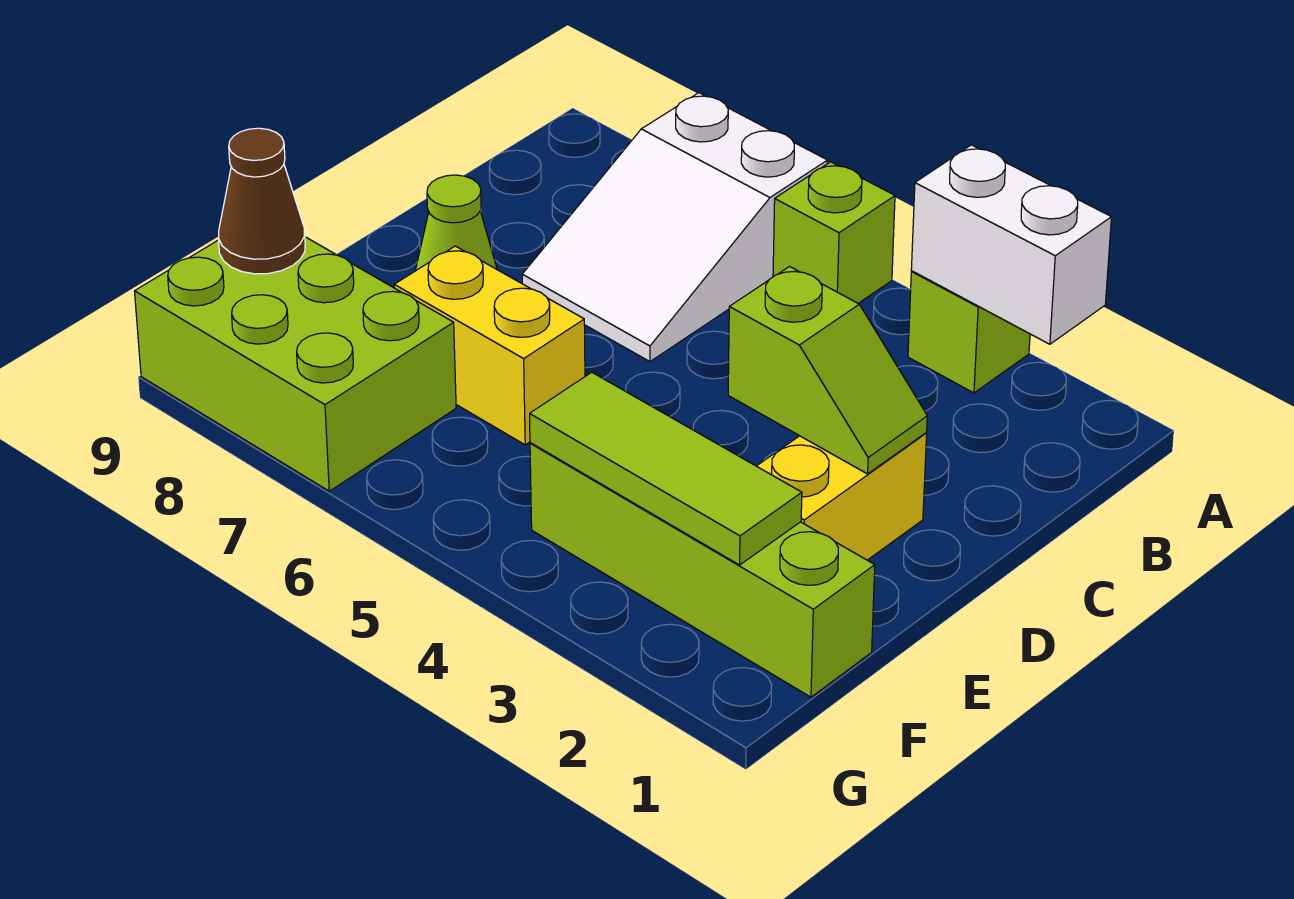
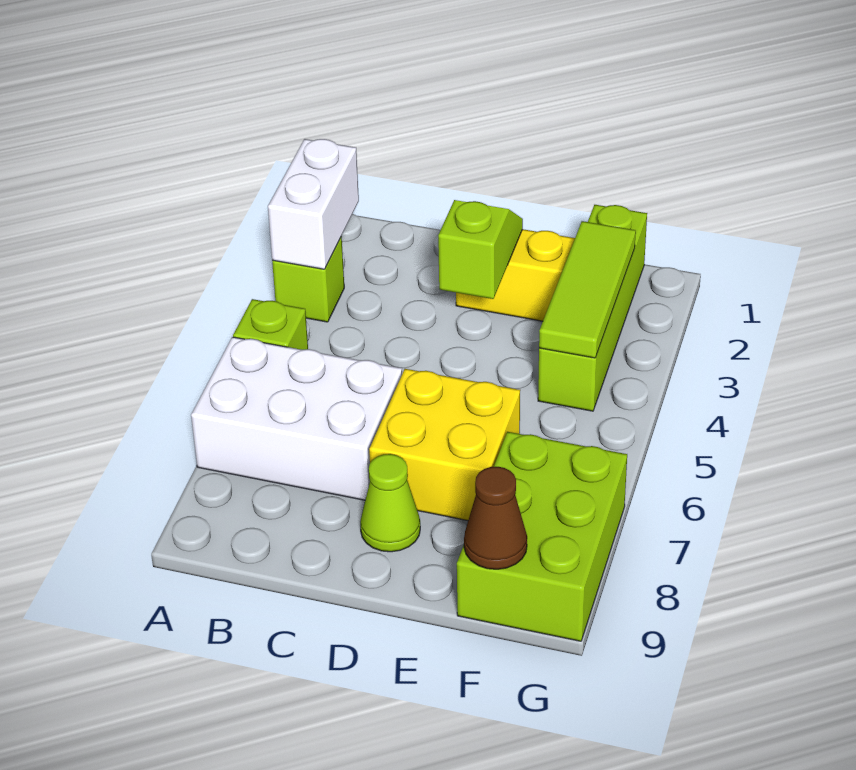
white 2x3 slope [522,93,827,362] -> white 2x3 brick [191,337,402,500]
yellow 1x2 brick [394,246,585,445] -> yellow 2x2 brick [369,369,520,521]

